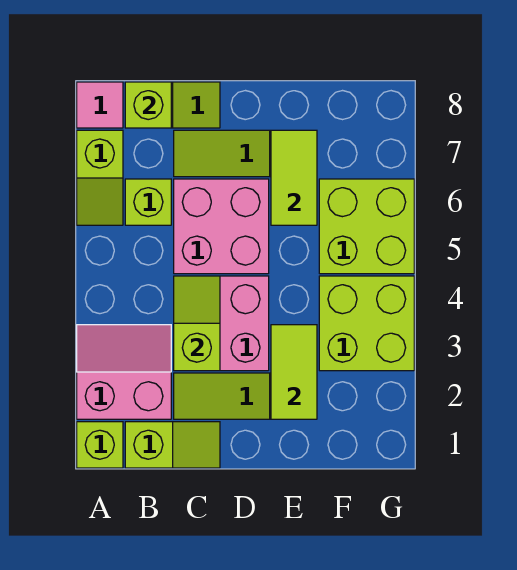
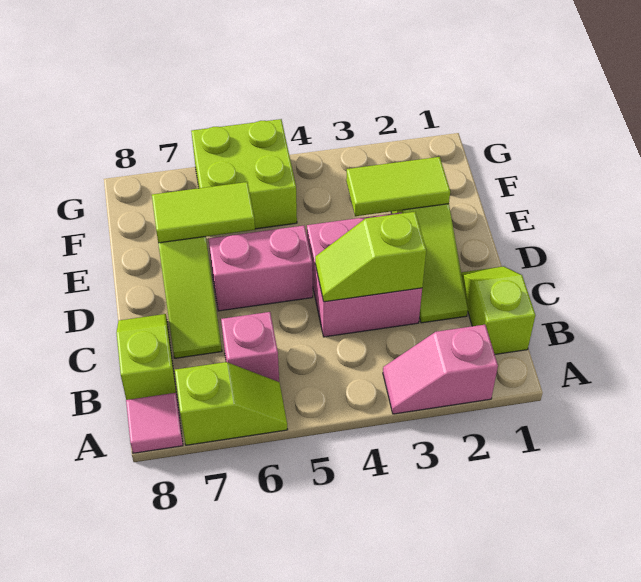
lime 1x1 brick [77,422,123,468] -> none
pink 2x2 slope [77,325,171,419] -> pink 1x2 slope [383,325,498,414]
lime 1x1 brick [125,179,171,225] -> pink 1x1 brick [221,312,279,382]
lime 1x1 brick [125,82,171,128] -> none
pink 2x2 brick [174,179,269,274] -> pink 1x2 brick [209,226,313,311]
lime 2x2 brick [319,276,414,371] -> none

